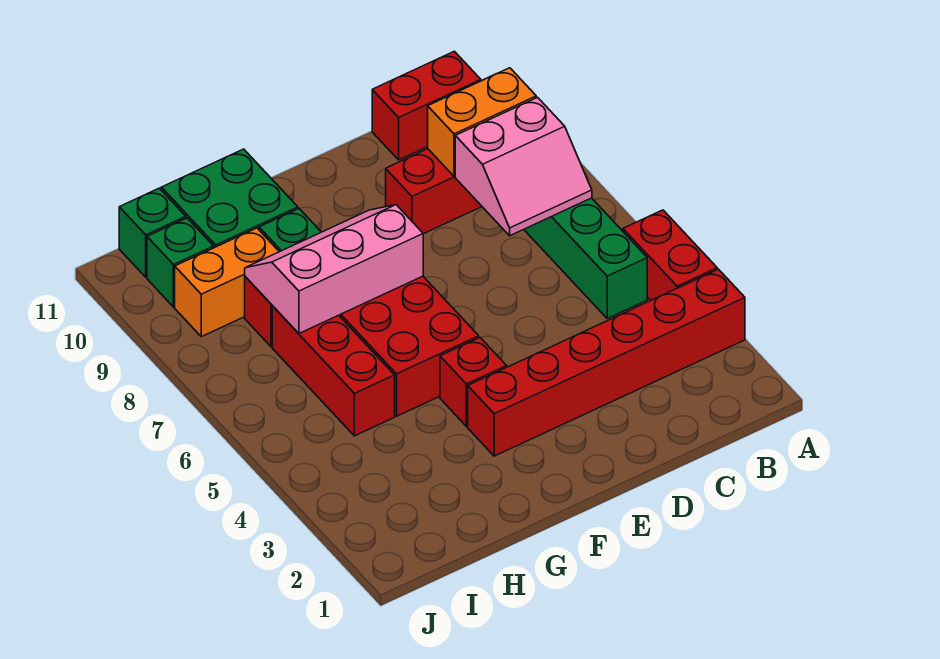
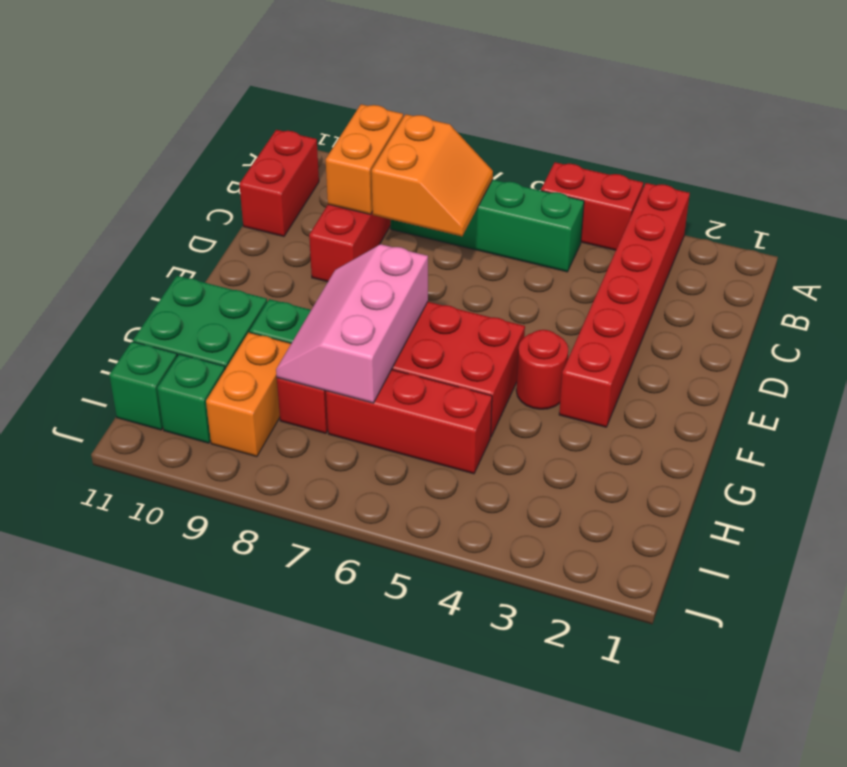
pink 2x2 slope [455,97,592,236] -> orange 2x2 slope [372,114,493,236]
red 1x1 brick [440,338,507,426] -> red 1x1 round brick [516,330,568,409]

